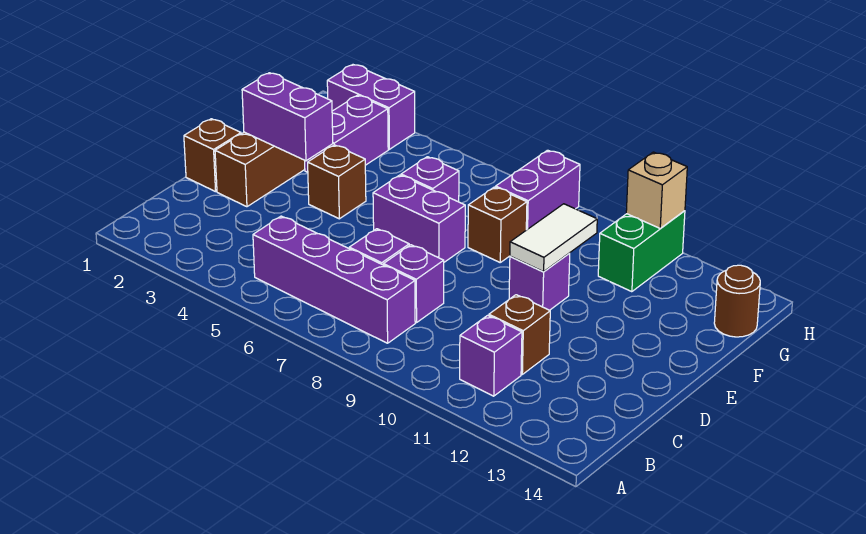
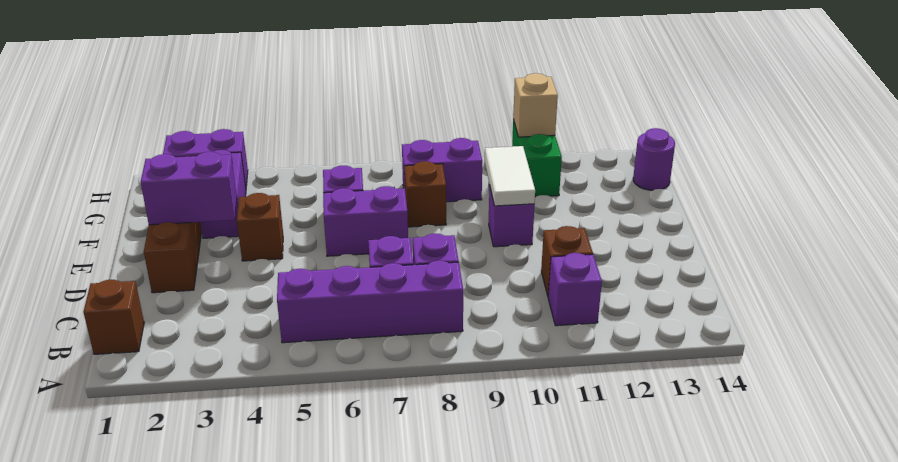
brown 1x1 brick [184,119,241,192] -> brown 1x1 brick moved to [83,280,144,354]
purple 1x2 brick [496,150,580,230] -> purple 1x2 brick turned to [402,138,482,202]
brown 1x1 round brick [714,265,760,337] -> purple 1x1 round brick [633,128,675,190]

